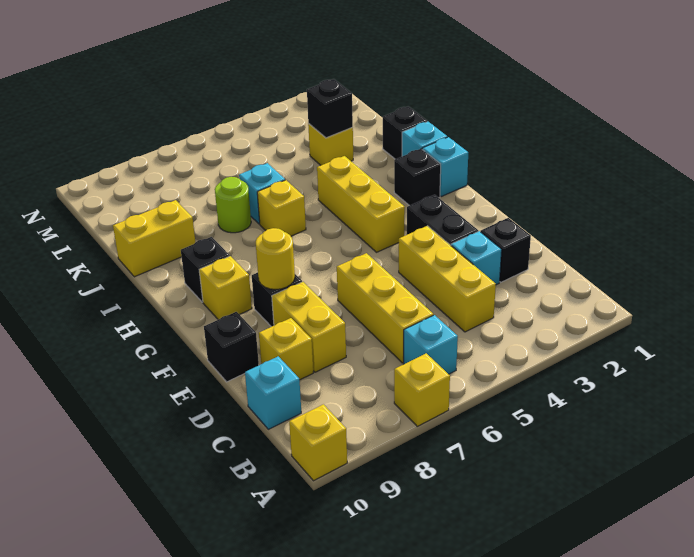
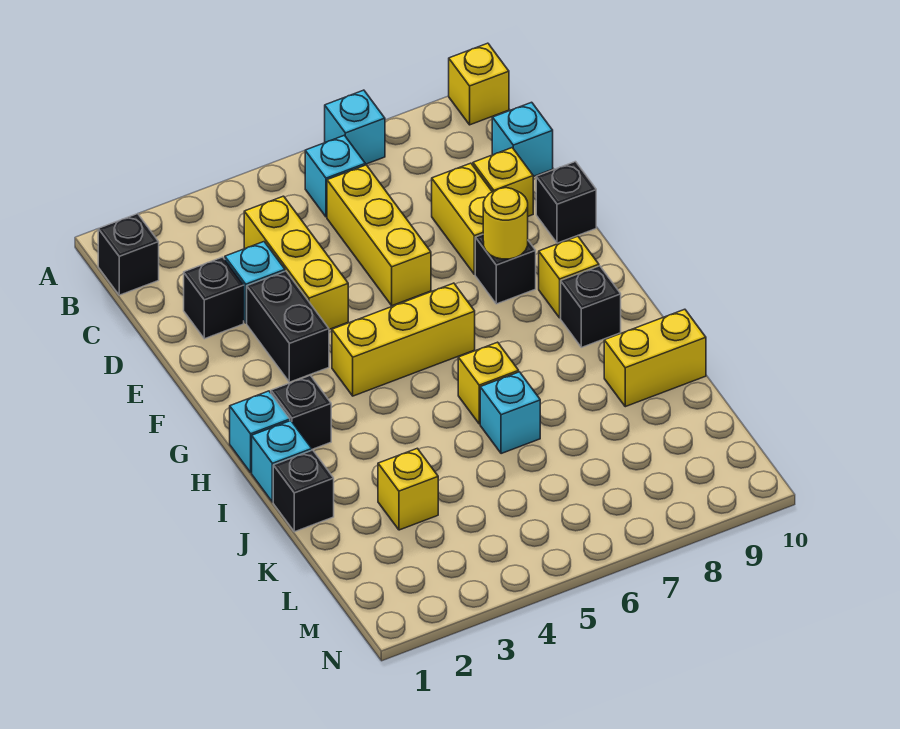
yellow 1x1 brick [394,353,450,426] -> cyan 1x1 brick [325,90,385,164]
yellow 1x3 brick [317,156,405,252] -> yellow 1x3 brick turned to [332,283,475,396]
lime 1x1 round brick [215,177,251,233] -> none
black 1x1 brick [307,79,353,138] -> black 1x1 brick moved to [98,214,159,295]

